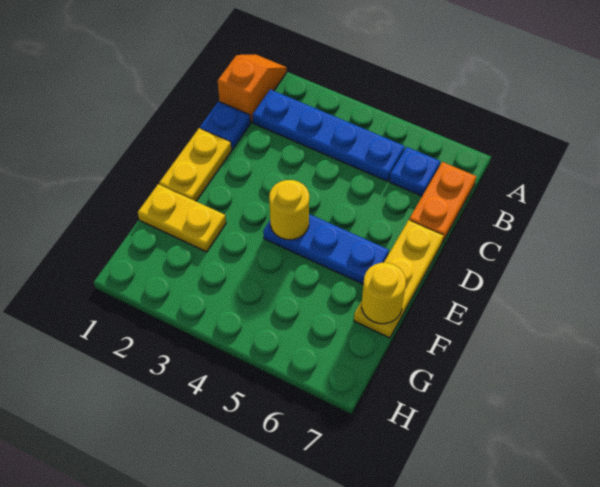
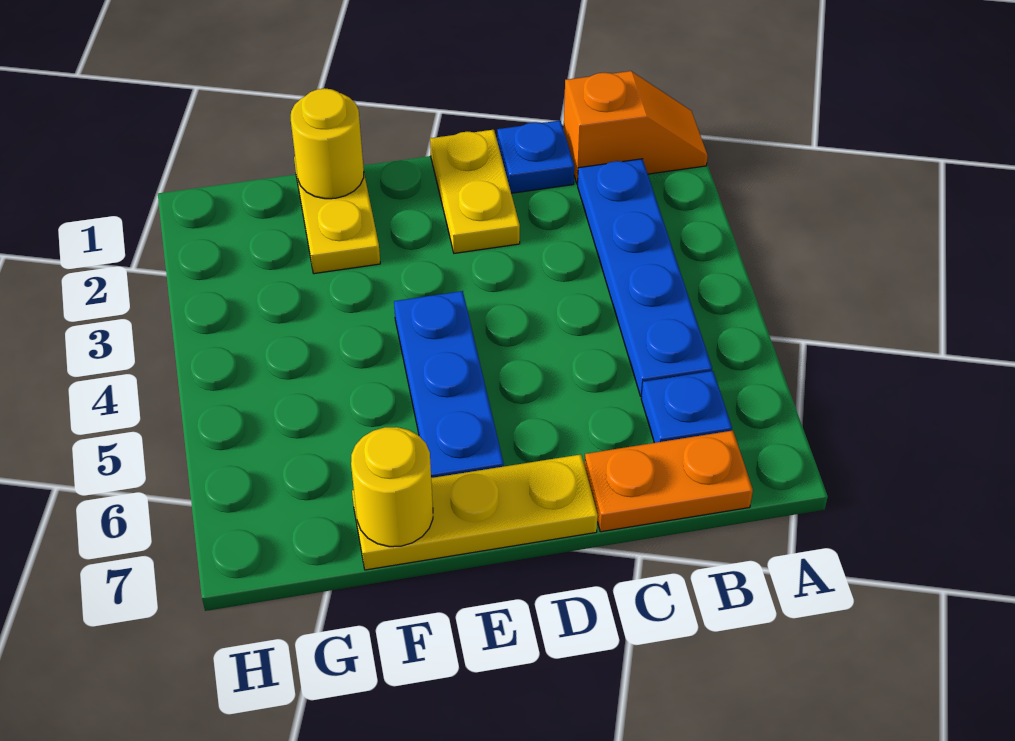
yellow 1x2 plate [159,128,232,201] -> yellow 1x2 plate turned to [430,130,520,253]
yellow 1x1 round brick [269,180,309,240] -> yellow 1x1 round brick moved to [291,88,364,199]

